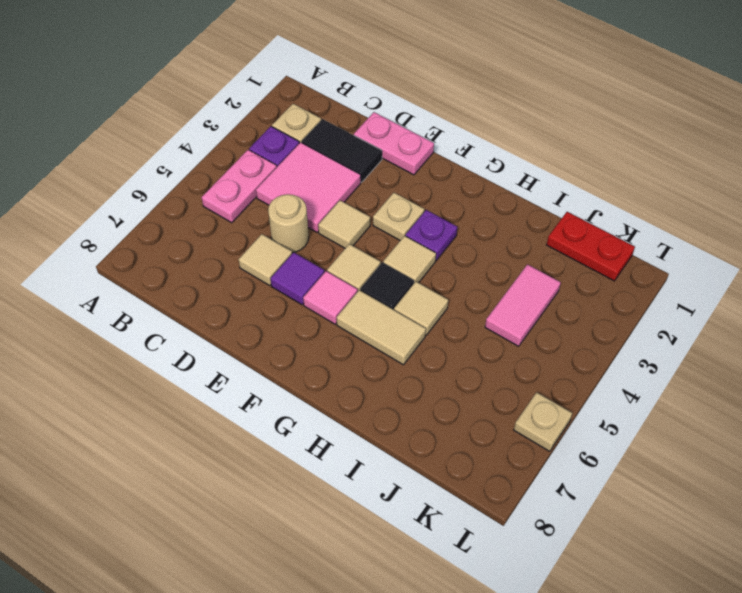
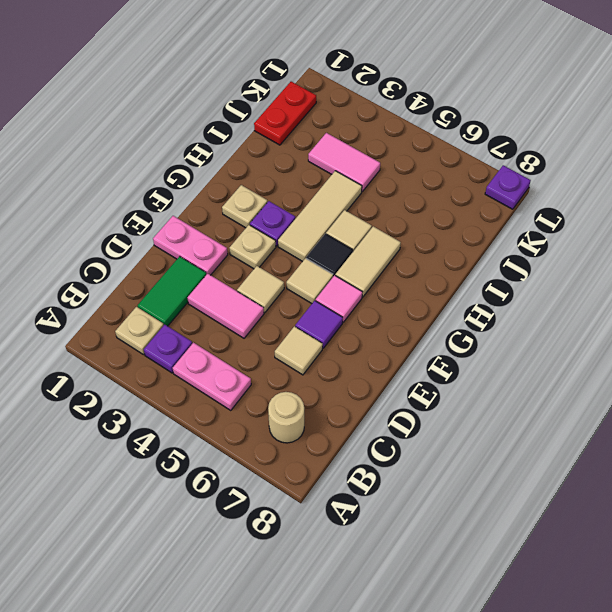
black 1x2 tile [302,119,382,182] -> green 1x2 tile [138,256,206,326]
pink 2x2 tile [256,142,361,232] -> pink 1x2 tile [188,274,264,338]
pink 1x2 plate [354,112,434,175] -> pink 1x2 plate turned to [153,216,228,275]
tan 1x1 round brick [268,194,309,253] -> tan 1x1 round brick moved to [268,392,304,443]
tan 1x1 tile [383,236,436,283] -> tan 1x3 tile [278,171,362,262]
tan 1x1 plate [514,392,572,451] -> tan 1x1 plate moved to [222,185,267,228]
none -> purple 1x1 plate [485,165,531,209]

